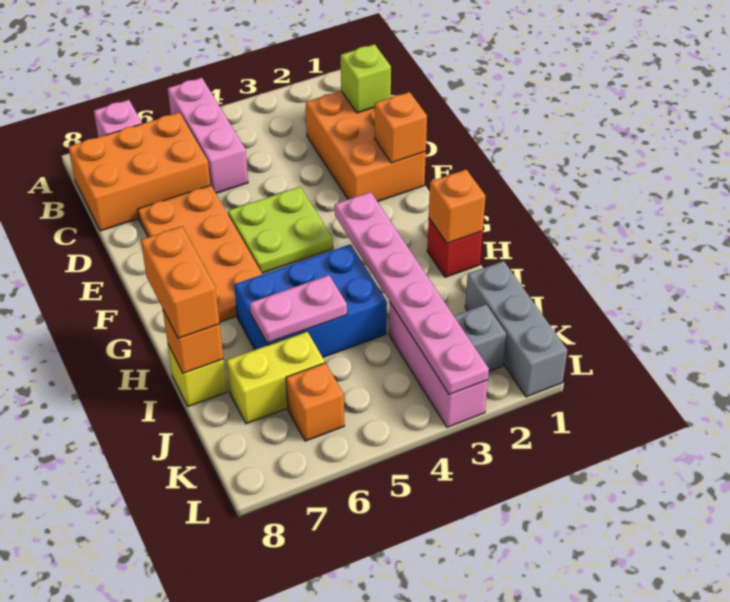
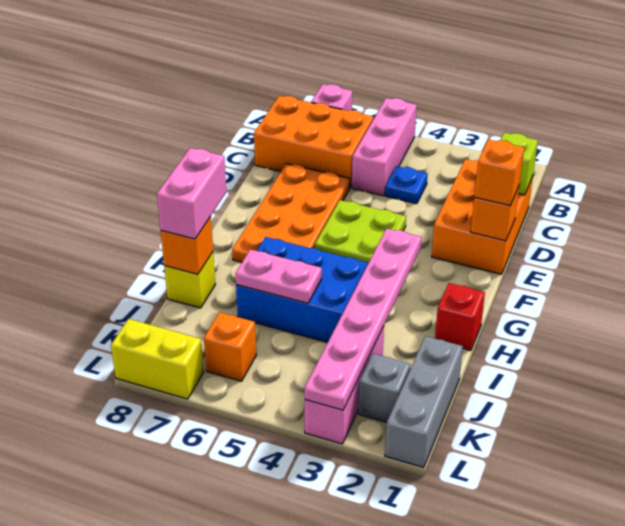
none -> blue 1x1 plate [385,166,428,204]
orange 1x1 brick [429,170,486,243] -> orange 1x1 brick moved to [474,139,524,206]
orange 1x2 brick [141,226,220,338] -> pink 1x2 brick [157,148,226,239]
yellow 1x2 brick [226,331,325,424] -> yellow 1x2 brick moved to [111,319,204,399]

